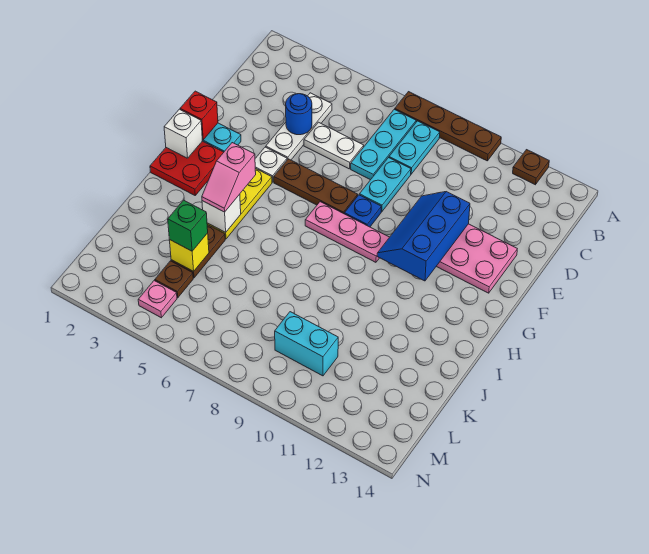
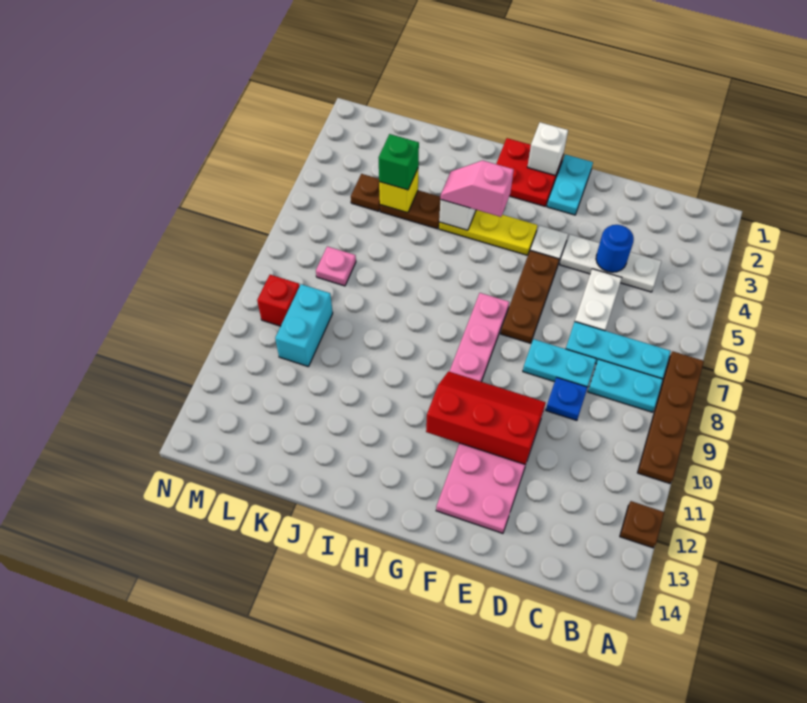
blue 2x3 slope [377,192,470,281] -> red 2x3 slope [426,371,546,464]
red 1x1 brick [180,91,218,140] -> red 1x1 brick moved to [257,275,300,326]
blue 1x1 plate [344,195,381,227] -> blue 1x1 plate moved to [546,377,588,420]
pink 1x1 plate [138,281,177,318] -> pink 1x1 plate moved to [316,246,356,286]

